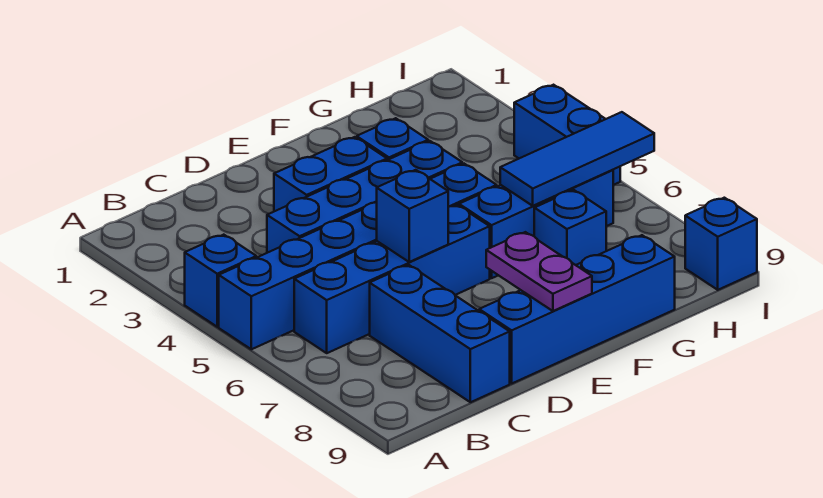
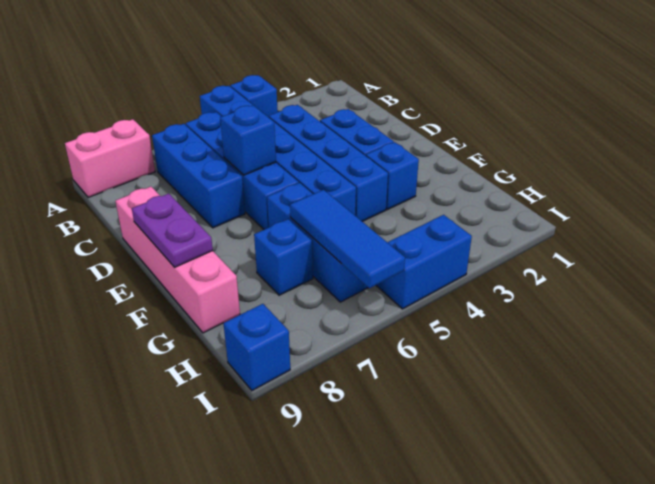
none -> pink 1x2 brick [65,119,155,198]
blue 1x3 brick [370,265,510,402] -> blue 1x3 brick turned to [152,124,245,228]
blue 1x4 brick [479,235,675,383] -> pink 1x4 brick [115,187,240,333]
purple 1x2 plate [486,232,592,311] -> purple 1x2 plate turned to [132,193,213,267]

